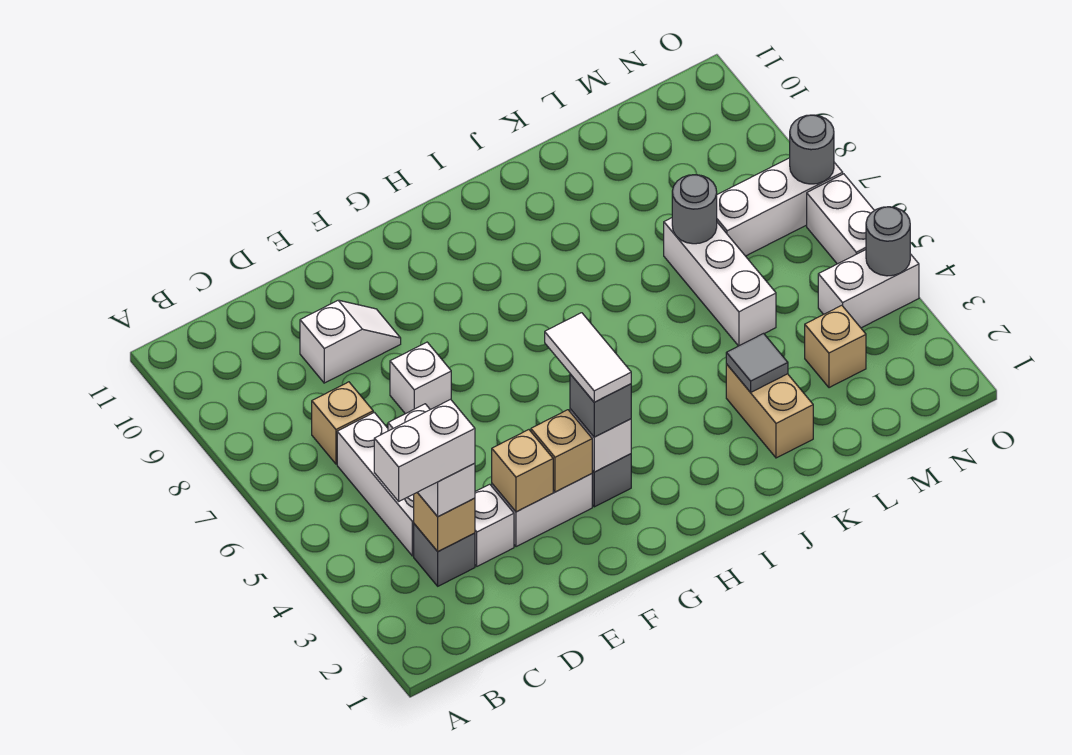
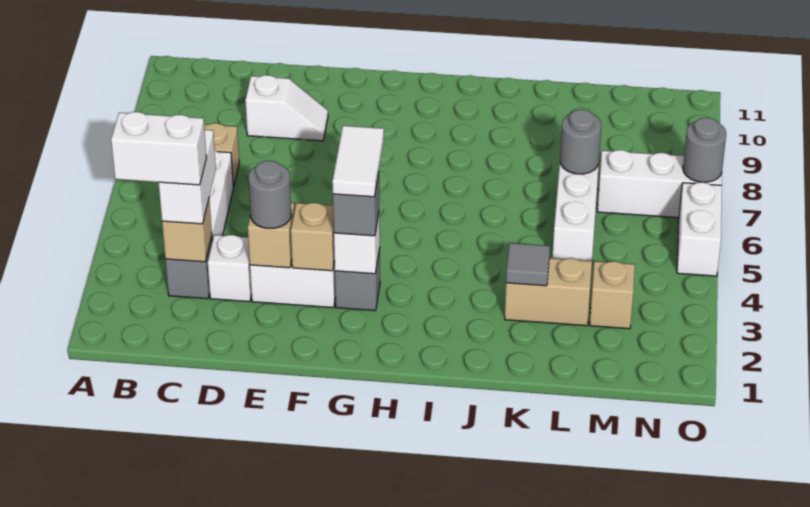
white 1x1 brick [390,342,451,414] -> none
tan 1x2 brick [726,364,813,458] -> tan 1x2 brick turned to [505,258,592,326]
white 1x2 brick [818,250,919,328] -> none
grey 1x1 round brick [866,207,910,276] -> grey 1x1 round brick moved to [249,161,291,228]

